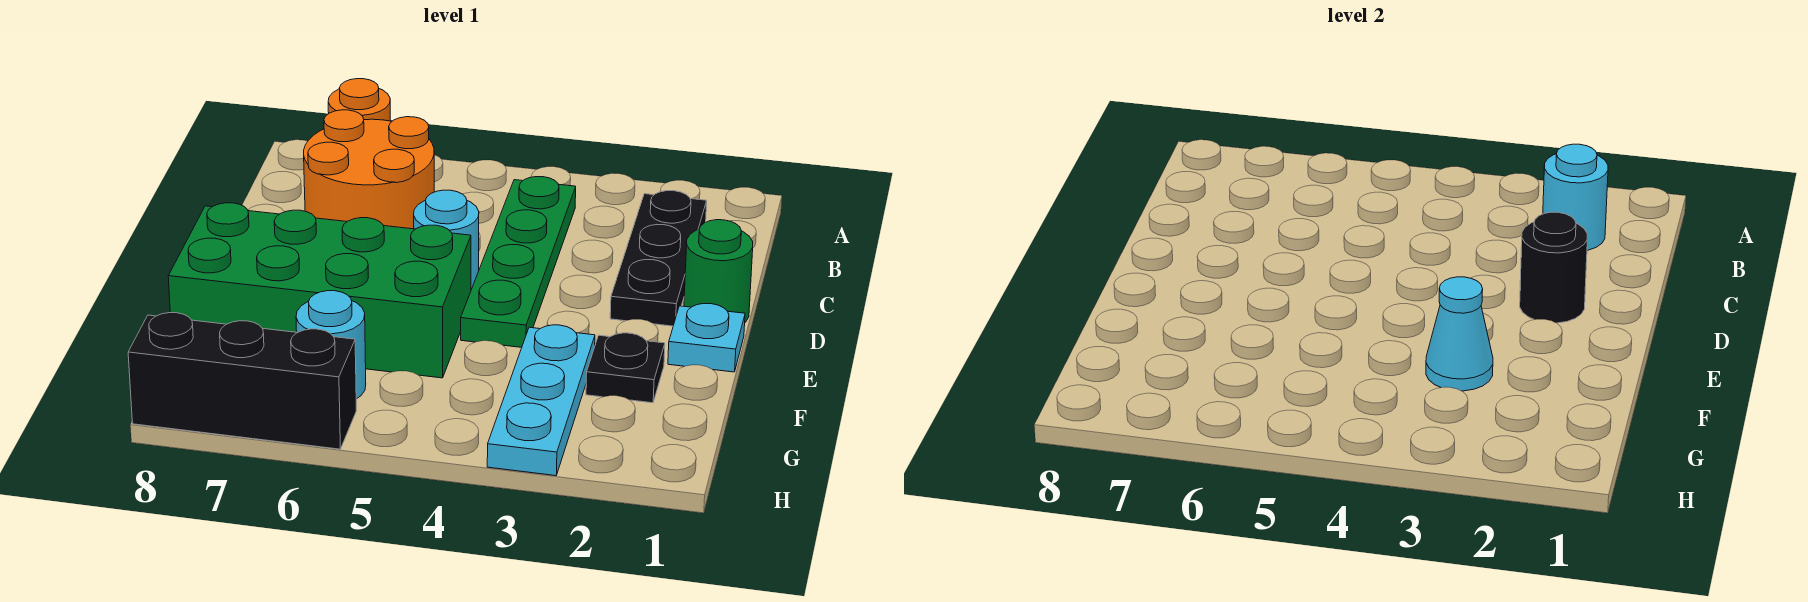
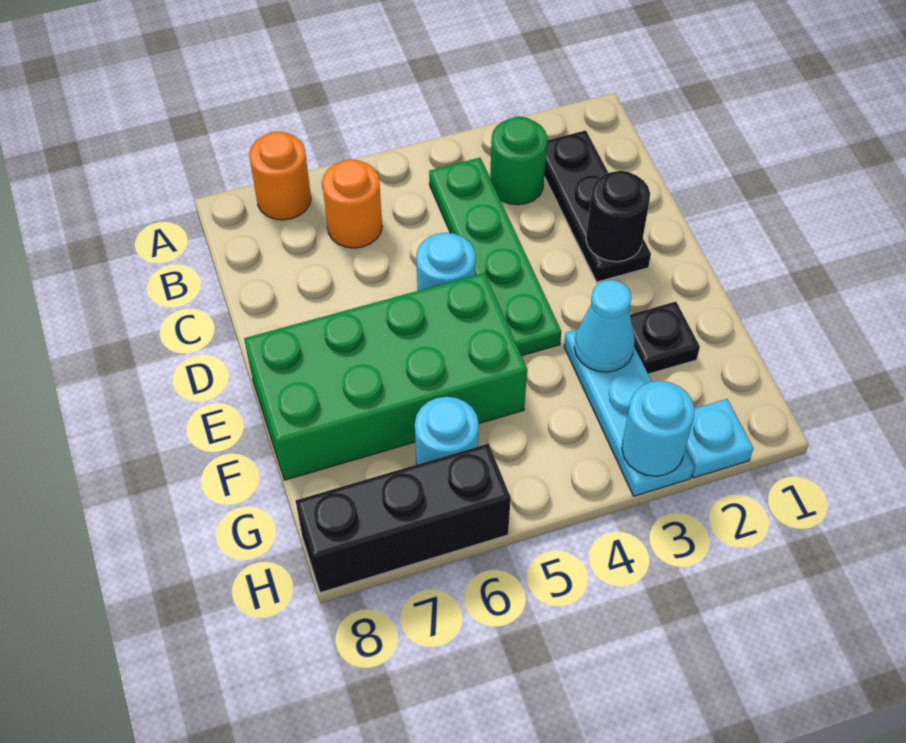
cyan 1x1 round brick [1543,144,1608,250] -> cyan 1x1 round brick moved to [622,381,695,476]
orange 2x2 round brick [304,110,434,229] -> orange 1x1 round brick [322,159,382,248]
green 1x1 round brick [684,220,753,322] -> green 1x1 round brick moved to [490,117,547,205]
cyan 1x1 plate [668,303,745,372] -> cyan 1x1 plate moved to [685,399,753,478]

